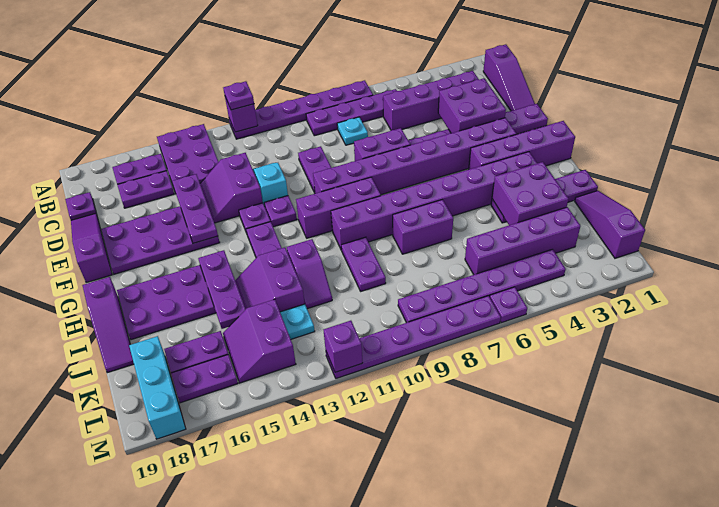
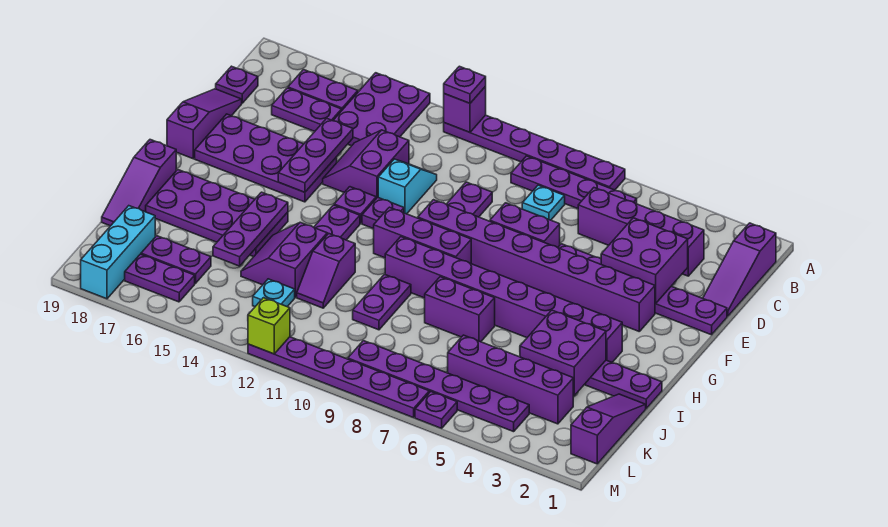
purple 1x4 brick [469,121,575,169] -> none
purple 2x2 slope [223,299,296,383] -> none
purple 1x1 brick [324,321,362,372] -> lime 1x1 brick [248,298,290,354]

